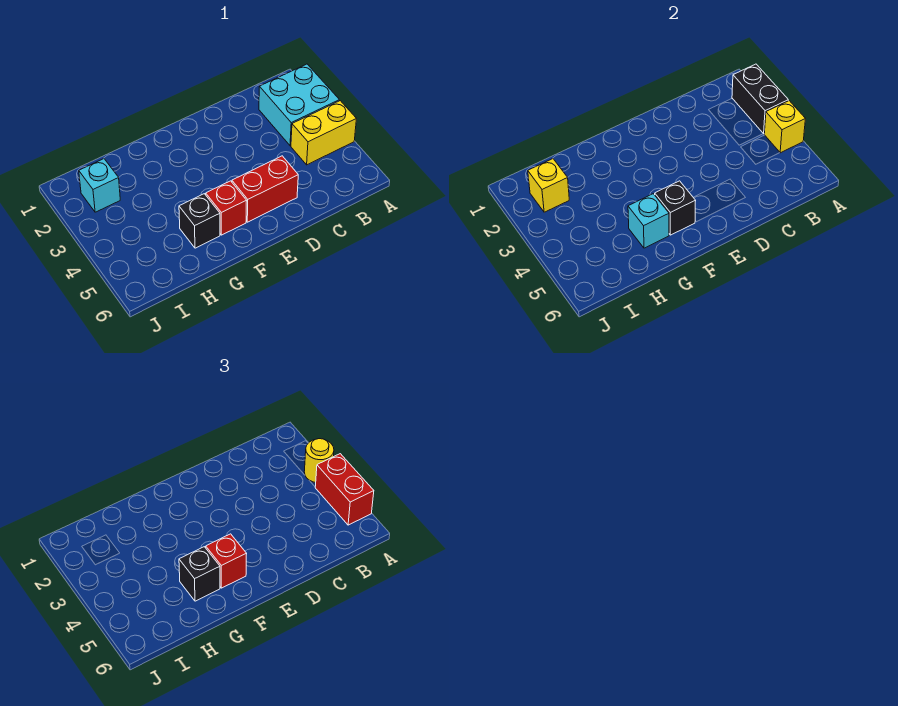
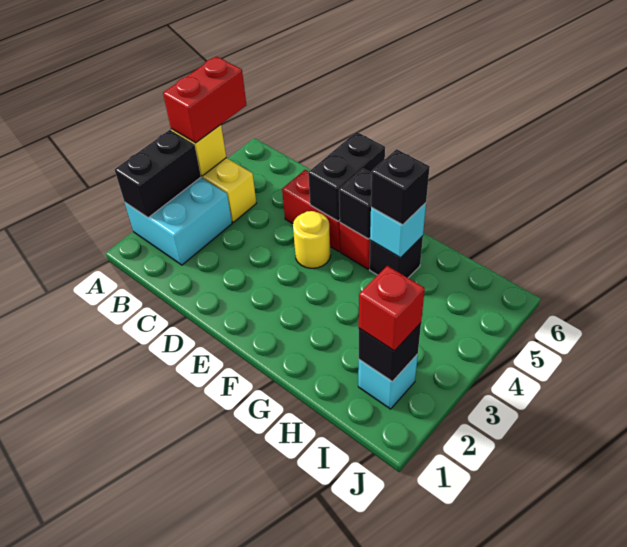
yellow 1x1 round brick [304,439,334,483] -> yellow 1x1 round brick moved to [293,211,331,268]
none -> black 1x2 brick [308,132,385,221]
red 1x1 brick [206,534,247,588] -> red 1x1 brick moved to [359,266,425,351]
yellow 1x1 brick [528,159,569,212] -> black 1x1 brick [359,323,421,382]

